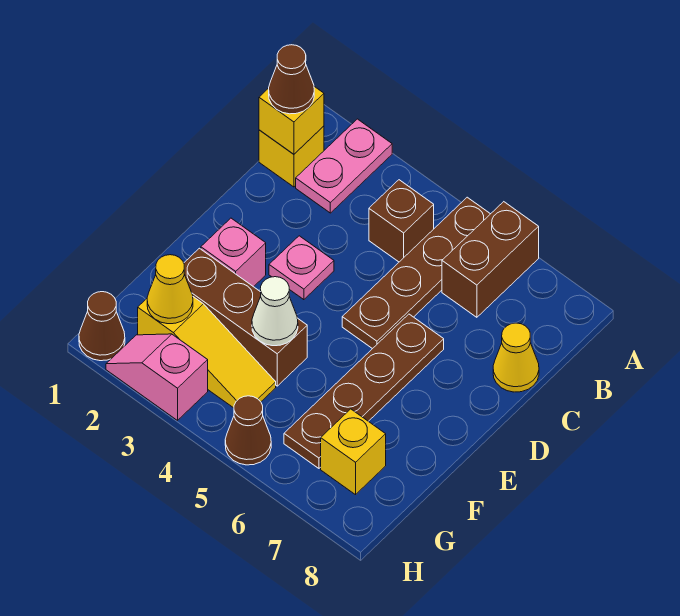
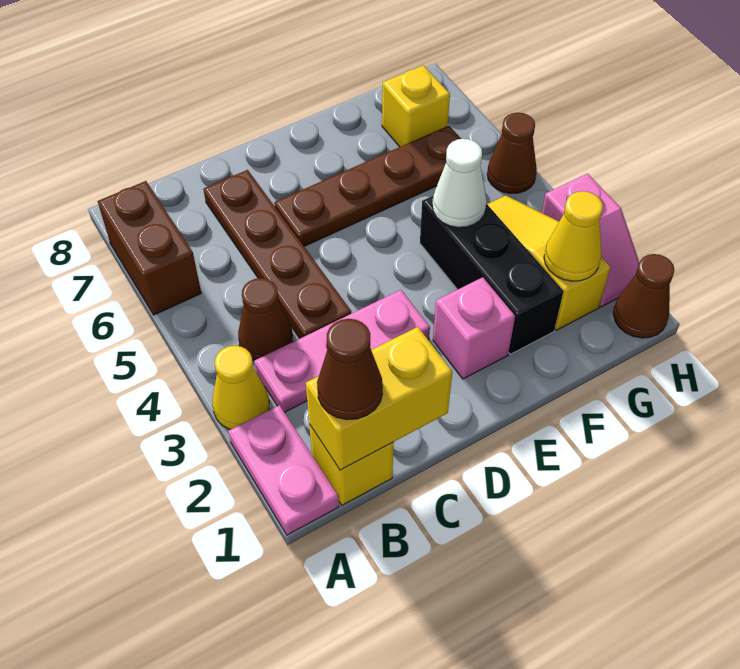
pink 1x2 plate [296,119,392,213] -> pink 1x2 plate turned to [228,405,339,535]
brown 1x4 plate [342,197,490,349] -> brown 1x4 plate turned to [203,170,351,338]
brown 1x2 brick [442,202,539,317] -> brown 1x2 brick turned to [98,181,201,315]
yellow 1x1 brick [259,87,324,154] -> yellow 1x2 brick [306,327,452,470]
brown 1x1 brick [369,180,434,262] -> brown 1x1 cone [238,278,293,361]
yellow 1x1 cone [493,323,539,392] -> yellow 1x1 cone moved to [212,346,269,429]
pink 1x1 plate [269,236,334,300] -> pink 1x3 plate [254,290,430,413]
brown 1x3 brick [184,248,307,386] -> black 1x3 brick [420,196,564,354]

